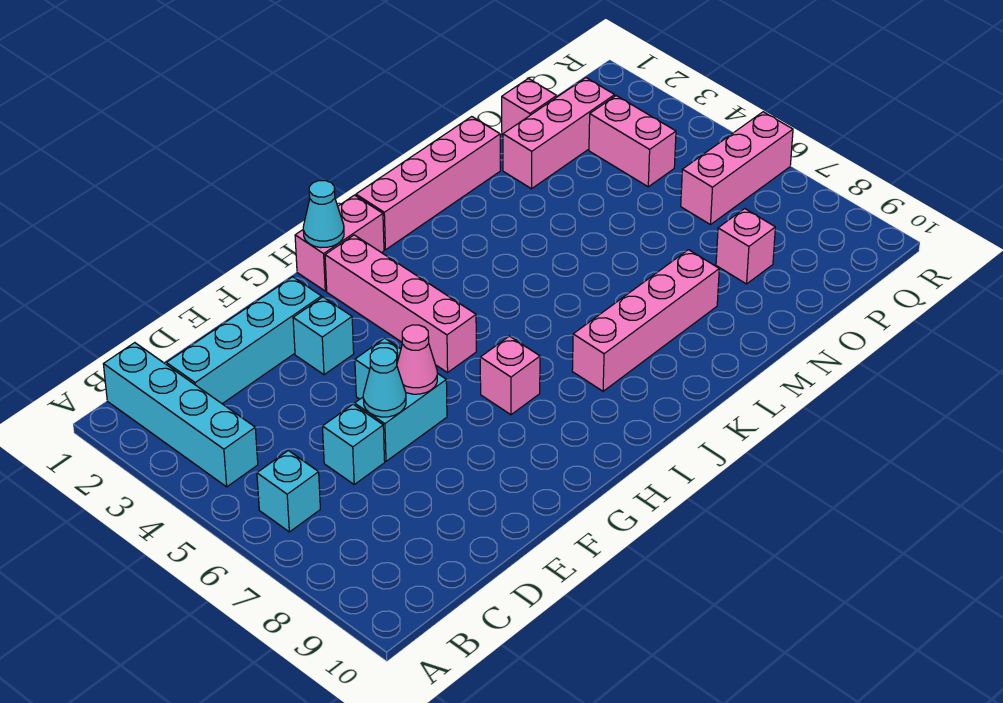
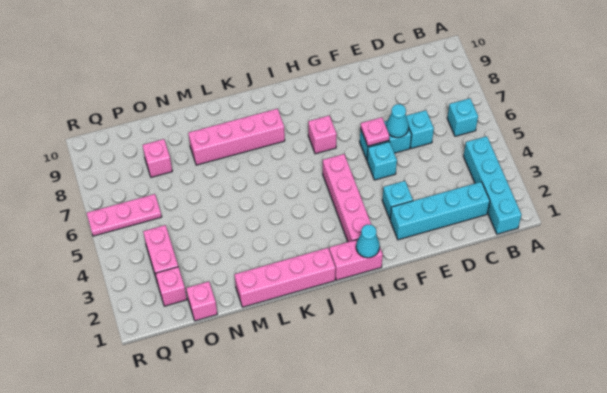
pink 1x1 cone [397,325,437,394] -> pink 1x1 plate [360,117,389,146]
pink 1x3 brick [503,78,615,189] -> pink 1x1 brick [156,267,187,306]
pink 1x3 brick [681,112,793,225] -> pink 1x3 plate [87,194,162,236]

